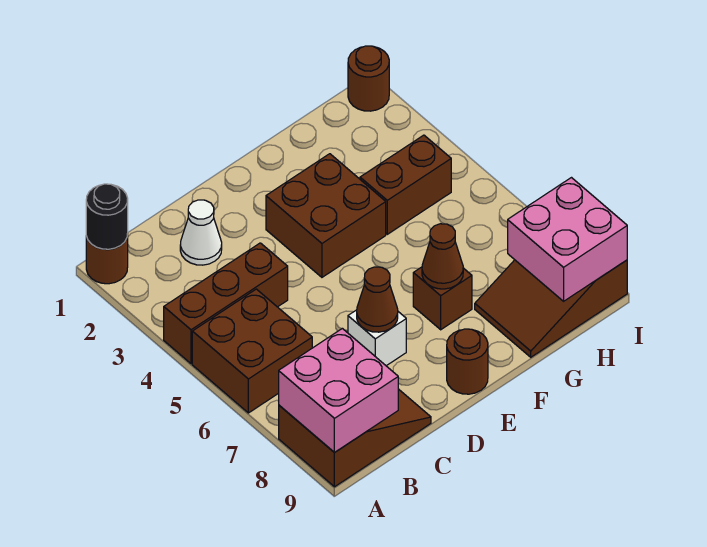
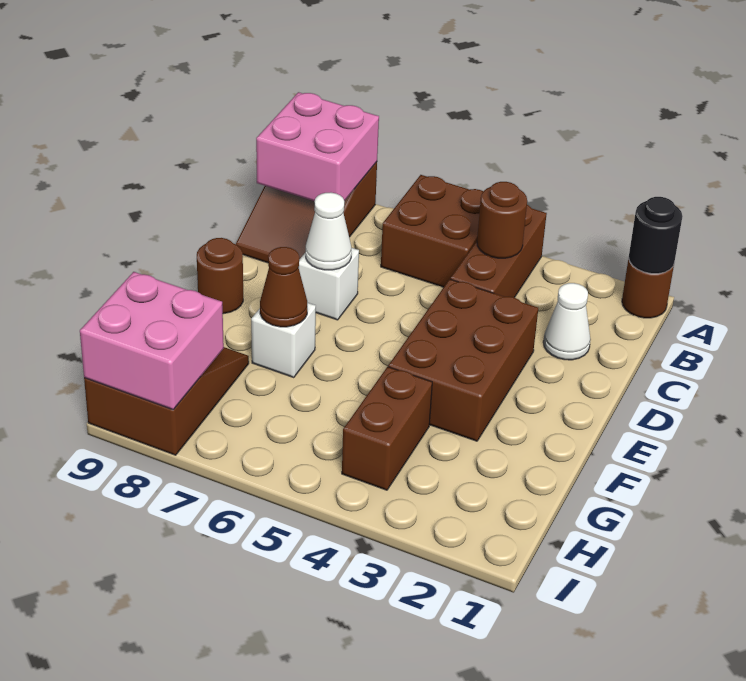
brown 1x1 cone [357,267,398,332] -> white 1x1 cone [306,192,351,270]
brown 2x2 brick [266,154,386,277] -> brown 2x3 brick [388,279,538,441]
brown 1x1 brick [413,267,472,330] -> white 1x1 brick [251,303,316,378]
brown 1x1 round brick [348,46,389,111] -> brown 1x1 round brick moved to [477,182,527,258]

